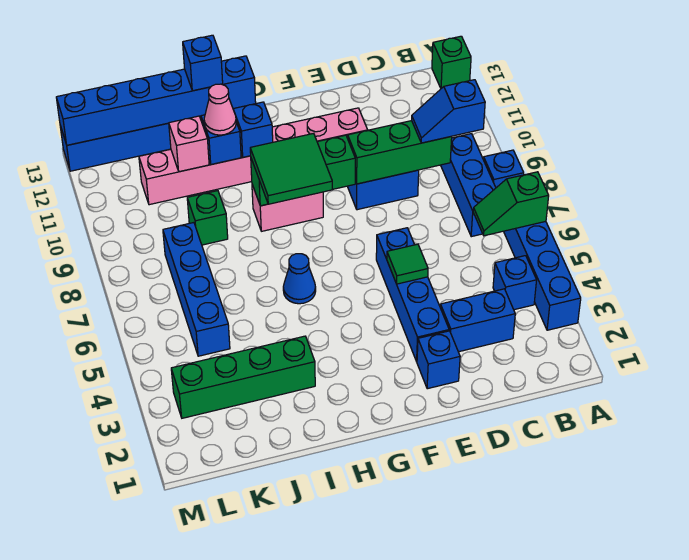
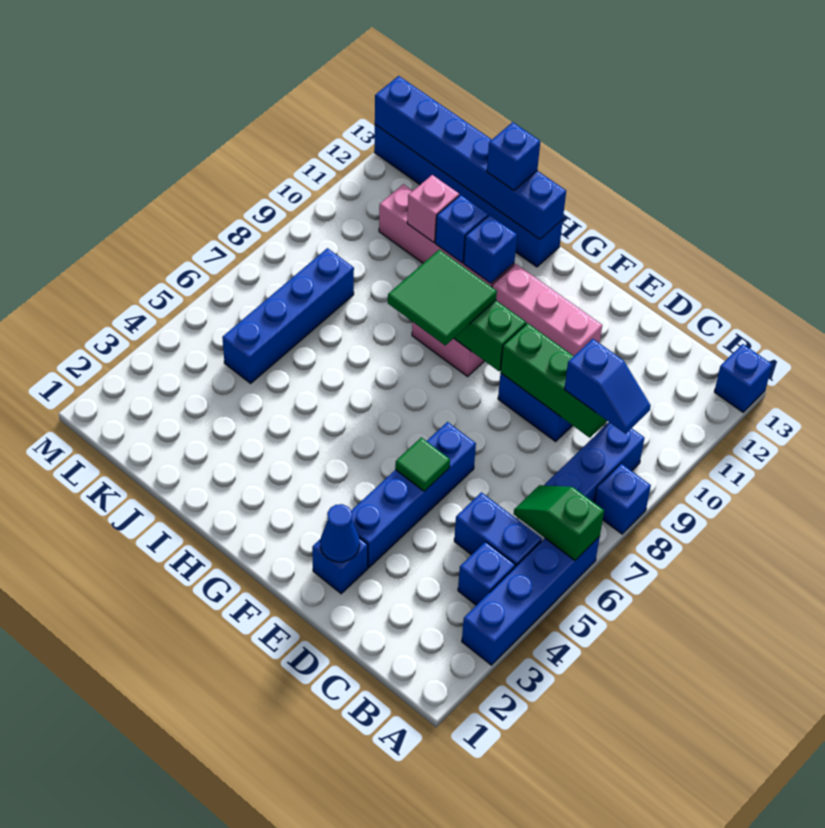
green 1x1 brick [432,36,471,88] -> blue 1x1 brick [714,344,772,412]
blue 1x2 slope [412,80,485,143] -> blue 1x2 slope turned to [564,339,651,434]
blue 1x2 brick [440,289,515,352] -> blue 1x2 brick moved to [454,492,542,567]
blue 1x1 cone [283,254,316,304] -> blue 1x1 cone moved to [320,504,360,562]
green 1x4 brick [171,336,315,418] -> none
pink 1x1 cone [204,84,236,135] -> none
green 1x1 brick [187,191,228,245] -> none

